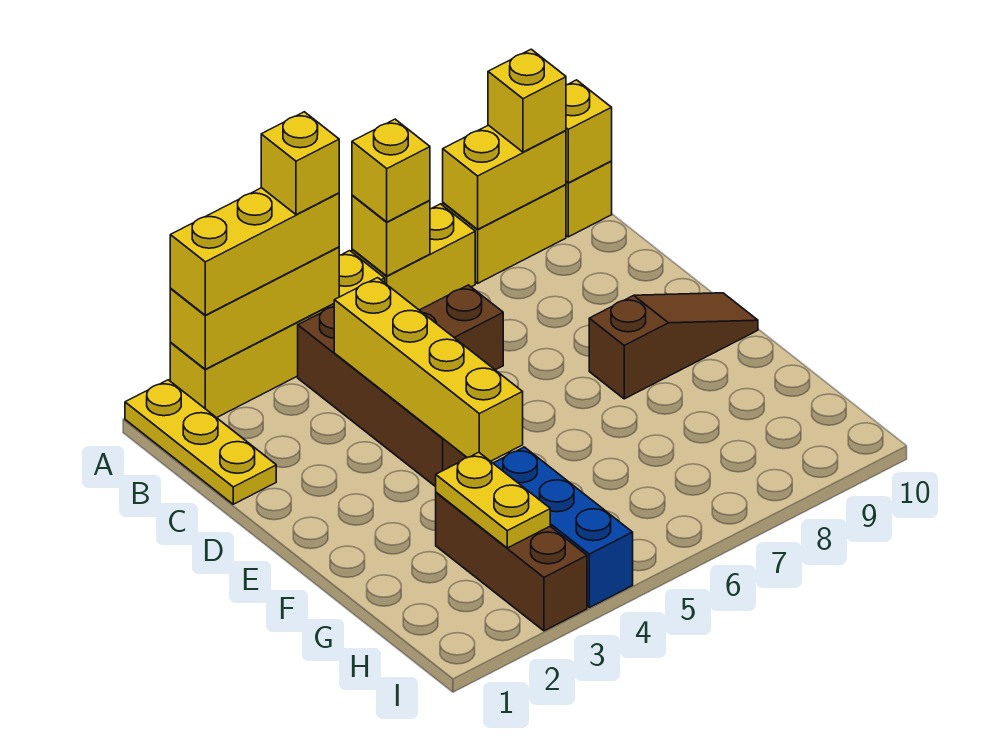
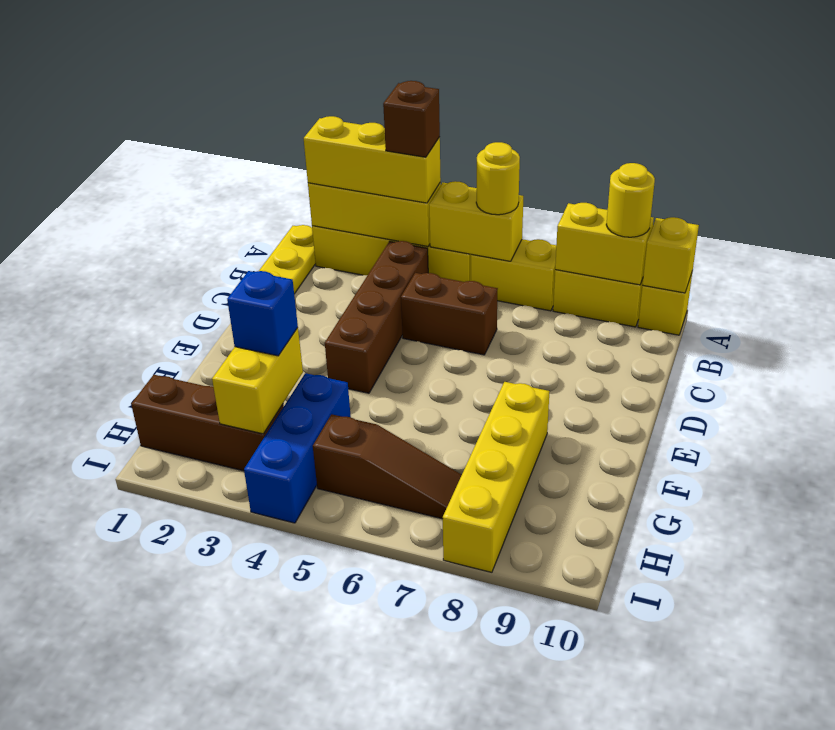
yellow 1x1 brick [261,112,339,215] -> brown 1x1 brick [383,81,440,157]
yellow 1x1 brick [352,195,430,276] -> yellow 1x2 brick [429,181,523,261]
yellow 1x1 brick [352,119,430,222] -> yellow 1x1 round brick [476,142,520,215]
yellow 1x1 brick [488,49,566,152] -> yellow 1x1 round brick [606,163,655,237]
yellow 1x4 brick [334,278,523,461] -> yellow 1x4 brick moved to [443,382,550,572]
brown 1x3 slope [589,293,758,399] -> brown 1x3 slope moved to [313,414,462,519]
brown 1x3 brick [436,492,587,631] -> brown 1x3 brick turned to [131,375,284,471]
yellow 1x2 plate [436,452,550,548] -> yellow 1x2 brick [212,328,303,434]
none -> blue 1x1 brick [227,271,298,356]

